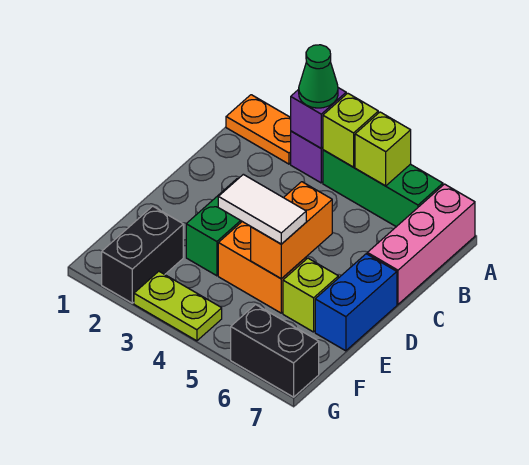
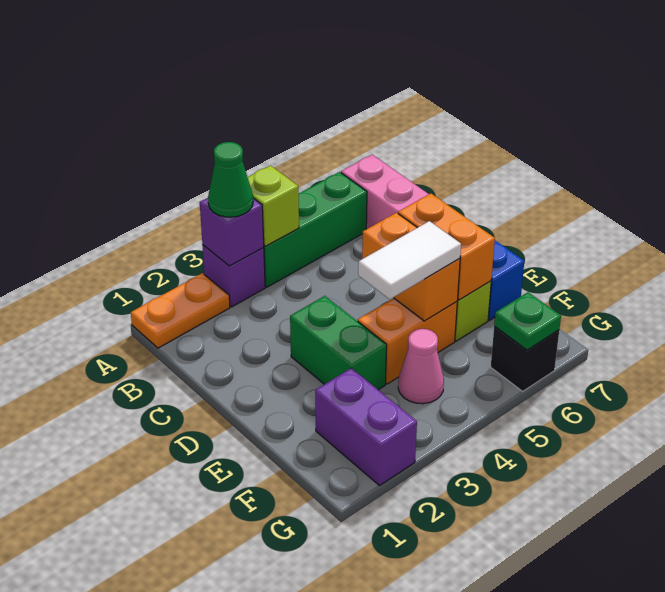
lime 1x1 brick [355,112,411,186] -> none
none -> orange 1x2 brick [398,194,495,300]
black 1x2 brick [102,206,183,303] -> purple 1x2 brick [315,368,417,486]
none -> pink 1x1 cone [398,329,444,404]
lime 1x2 plate [134,271,222,341] -> none
black 1x2 brick [231,305,319,397] -> black 1x1 brick [491,327,559,391]
none -> green 1x1 plate [494,292,561,350]

